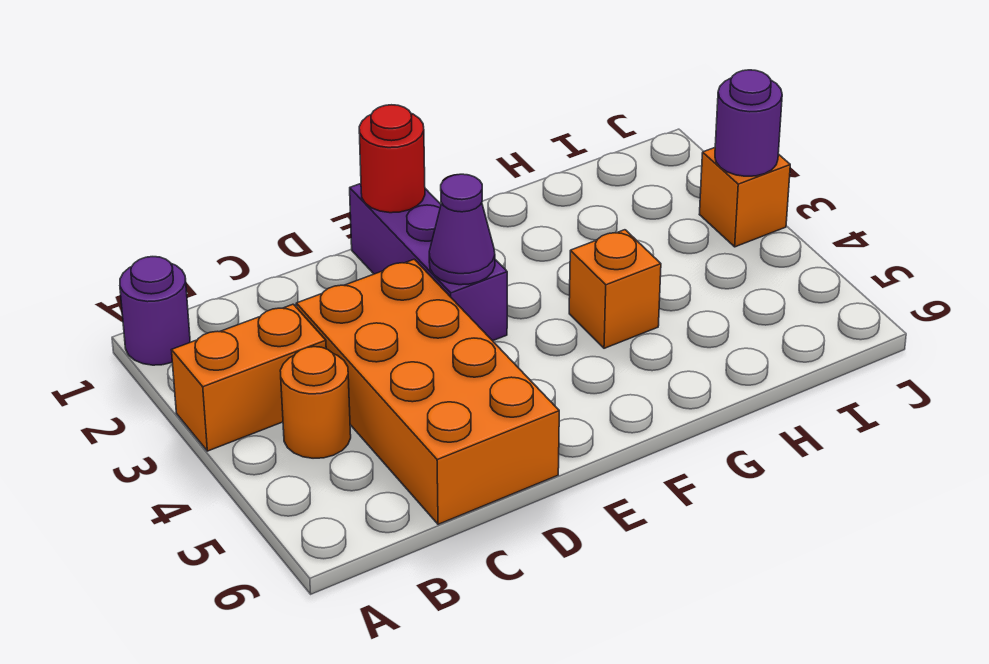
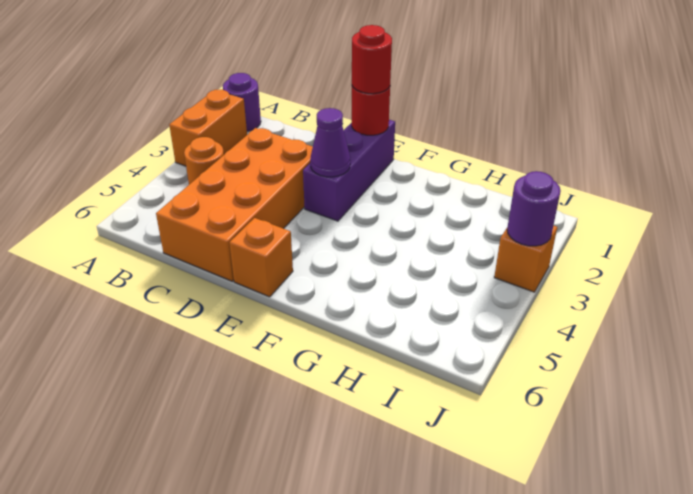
orange 1x2 brick [172,304,326,451] -> orange 1x2 brick turned to [169,90,247,166]
none -> red 1x1 round brick [352,25,392,94]
orange 1x1 brick [569,230,661,348] -> orange 1x1 brick moved to [229,218,293,297]

